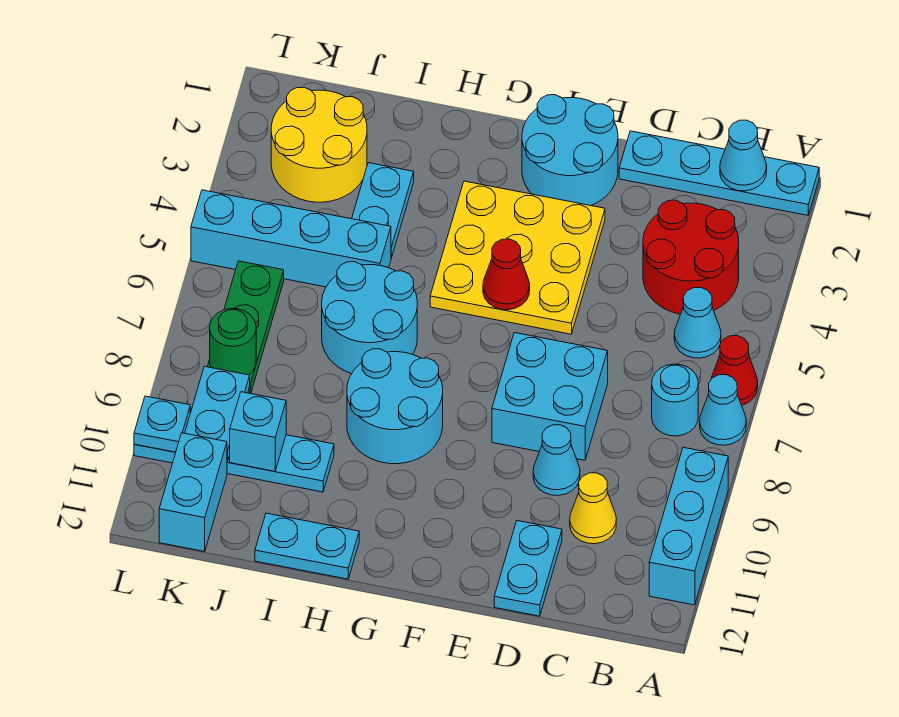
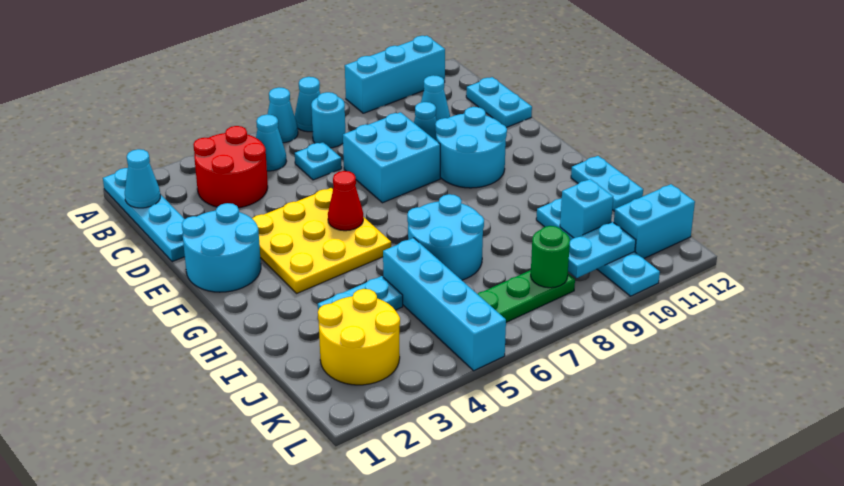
red 1x1 cone [711,336,758,405] -> cyan 1x1 cone [268,87,298,143]
yellow 1x1 cone [570,473,616,544] -> cyan 1x1 cone [421,75,450,121]
cyan 1x2 plate [494,521,562,616] -> cyan 1x2 plate turned to [466,77,532,128]
cyan 2x2 round brick [347,349,443,464] -> cyan 2x2 round brick moved to [435,107,507,188]
cyan 1x1 plate [134,396,190,452] -> cyan 1x1 plate moved to [295,142,342,180]

